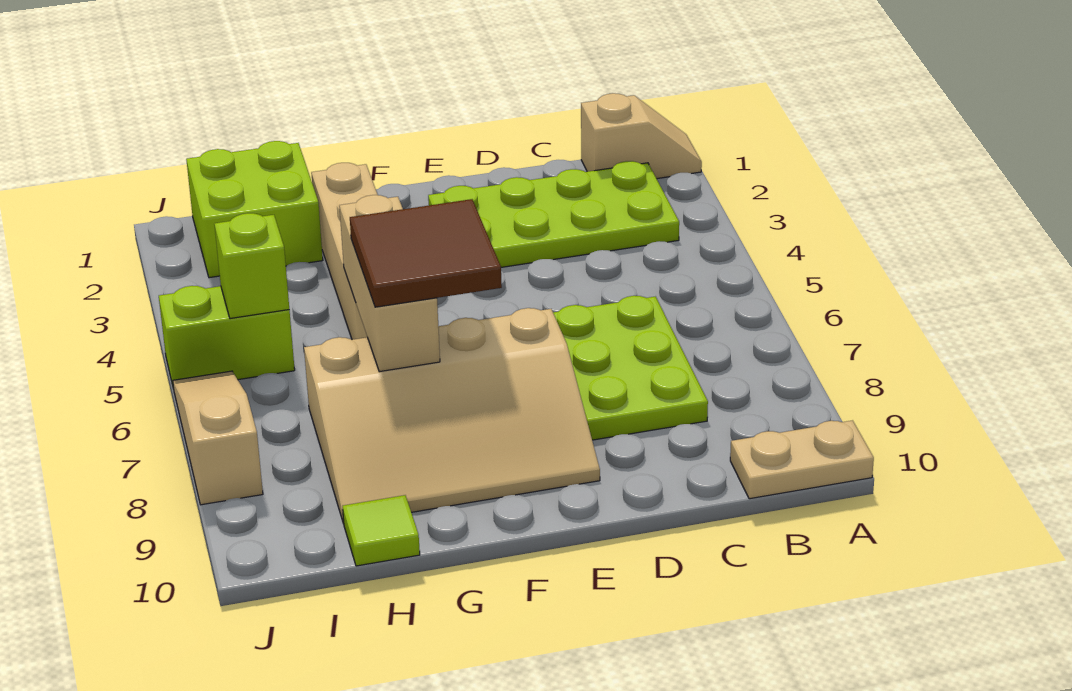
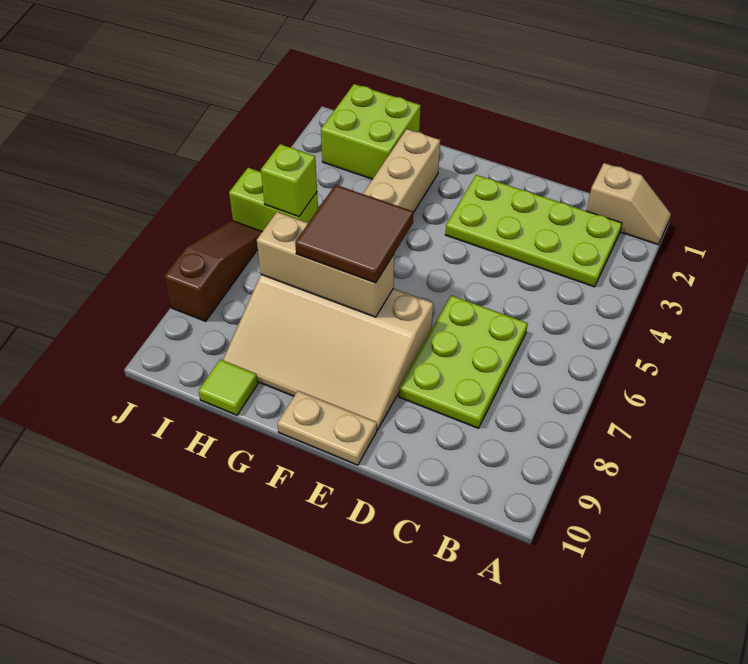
tan 1x2 plate [730,420,874,499] -> tan 1x2 plate moved to [277,391,377,465]
tan 1x3 brick [339,195,440,372] -> tan 1x3 brick turned to [257,212,394,317]
tan 1x3 slope [173,371,263,505] -> brown 1x3 slope [164,221,262,321]

